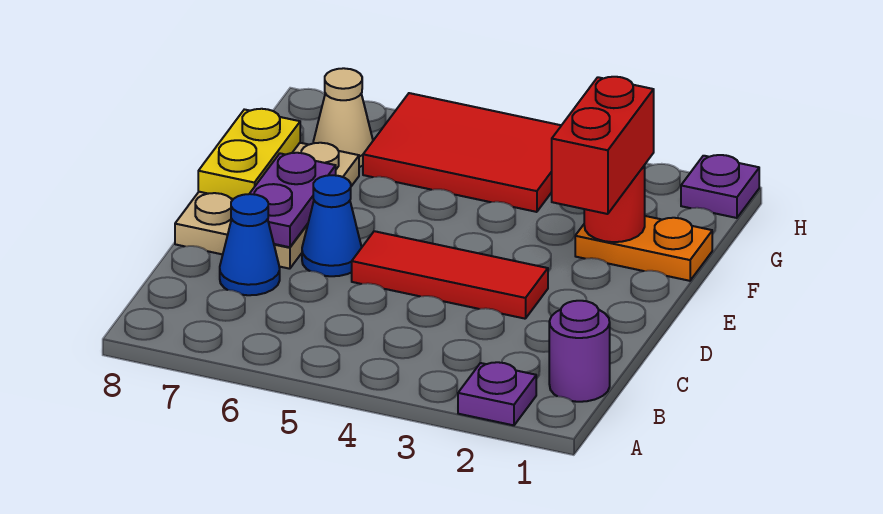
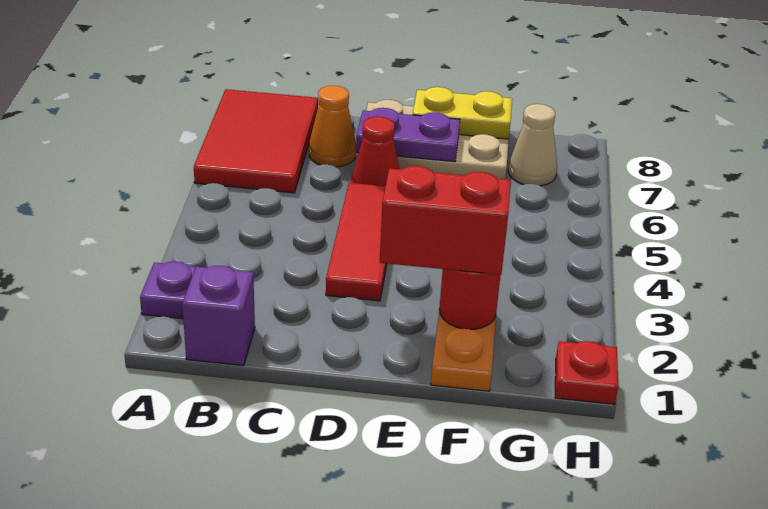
purple 1x1 round brick [549,301,610,402] -> purple 1x1 brick [182,266,255,366]
blue 1x1 cone [220,194,280,295] -> orange 1x1 cone [309,86,356,167]
blue 1x1 cone [302,175,362,276] -> red 1x1 cone [352,117,399,186]
red 2x3 tile [363,93,561,212] -> red 2x3 tile moved to [194,89,318,193]
purple 1x1 plate [681,155,759,218] -> red 1x1 plate [555,341,618,404]

